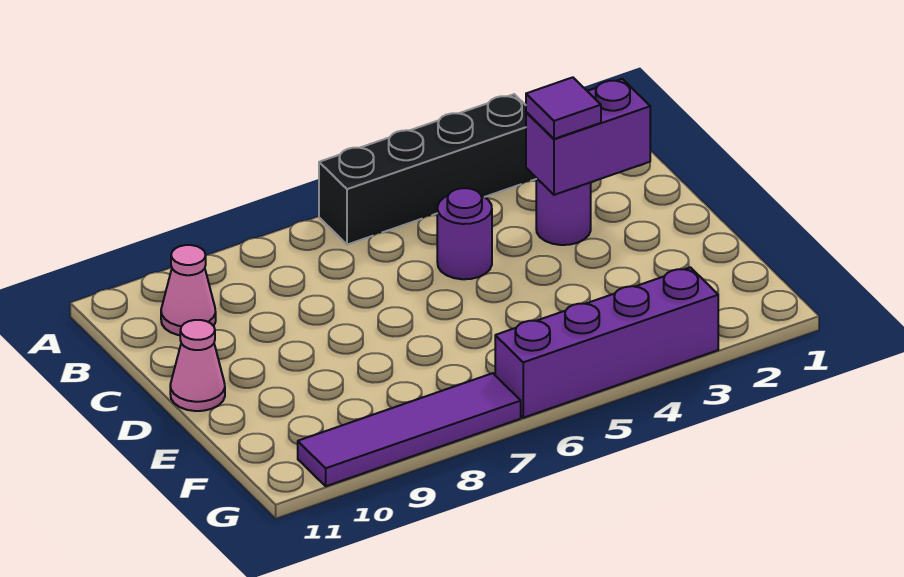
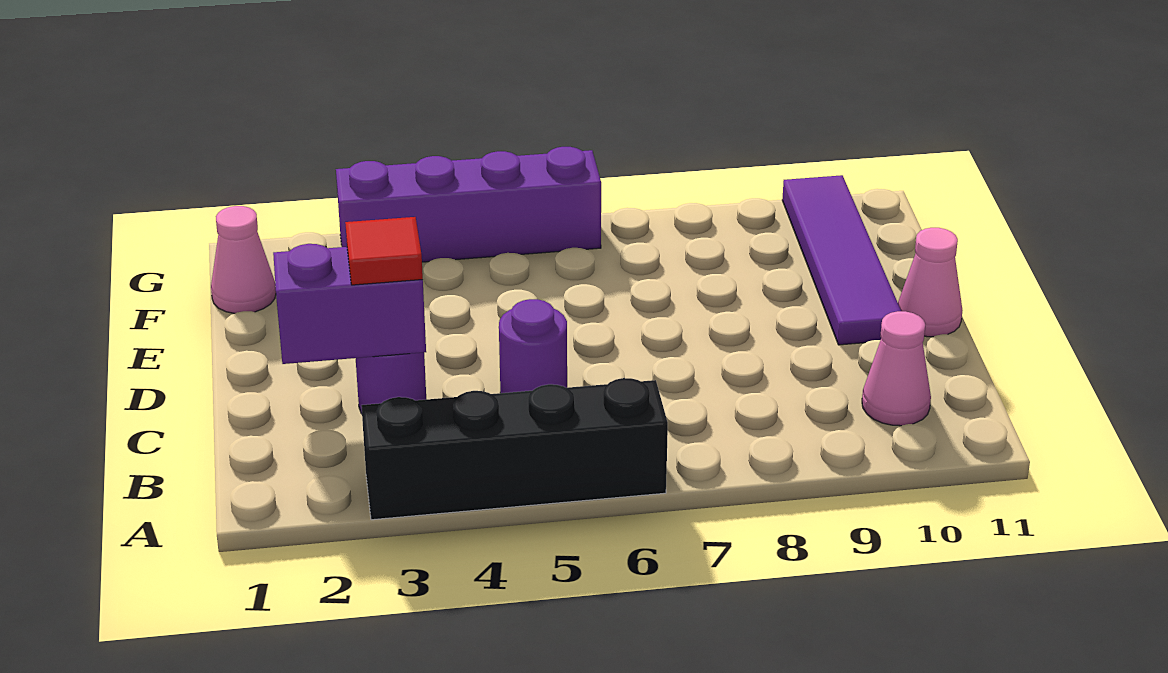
purple 1x1 tile [526,77,601,139] -> red 1x1 tile [345,217,423,285]
none -> pink 1x1 cone [211,206,276,313]
purple 1x4 tile [298,373,521,486] -> purple 1x4 tile turned to [782,175,901,345]

